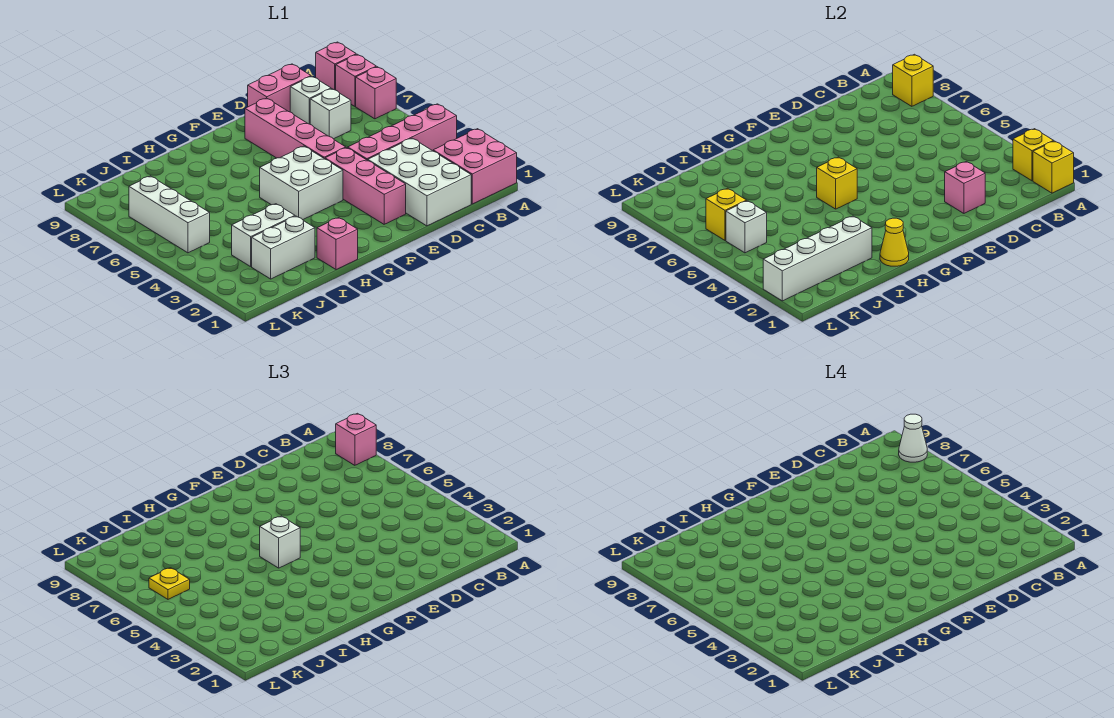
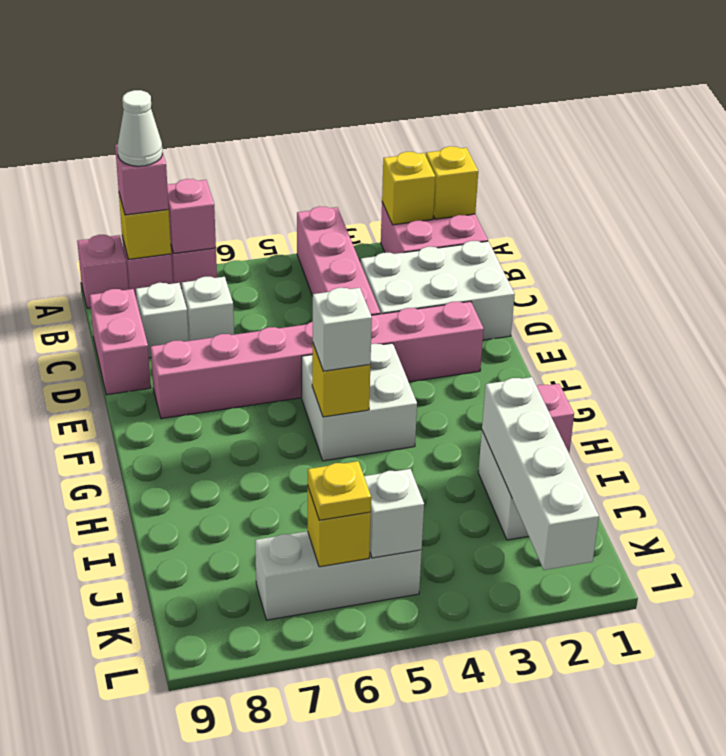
pink 1x1 brick [945,162,985,213] -> pink 1x1 brick moved to [167,179,216,254]
yellow 1x1 cone [880,218,909,266] -> none
white 1x2 brick [232,204,295,267] -> none

